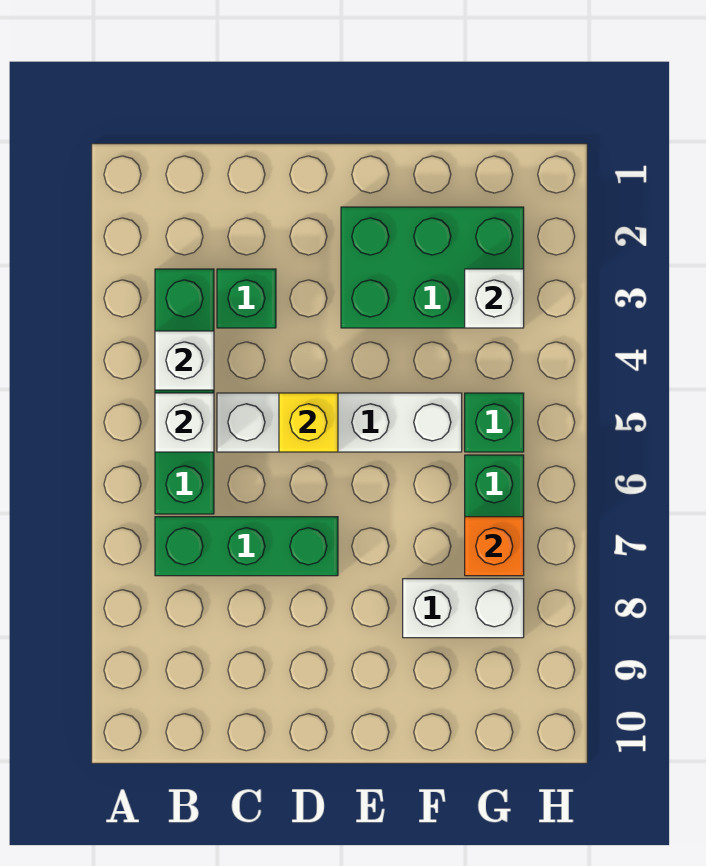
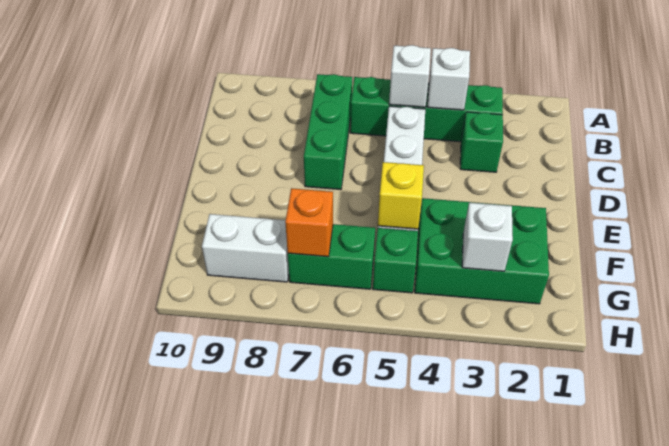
yellow 1x1 brick [279,393,338,452] -> yellow 1x1 brick moved to [378,162,424,229]
green 2x3 brick [341,207,524,328] -> green 2x3 brick turned to [415,198,549,304]
white 1x2 brick [403,579,524,638] -> white 1x2 brick turned to [202,214,289,282]

